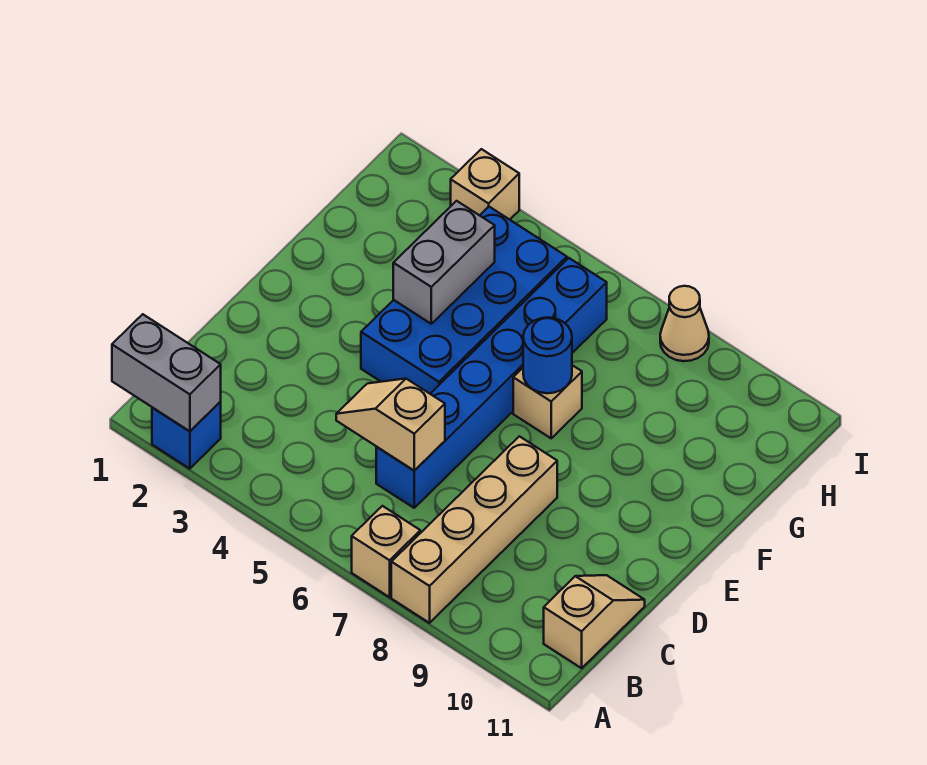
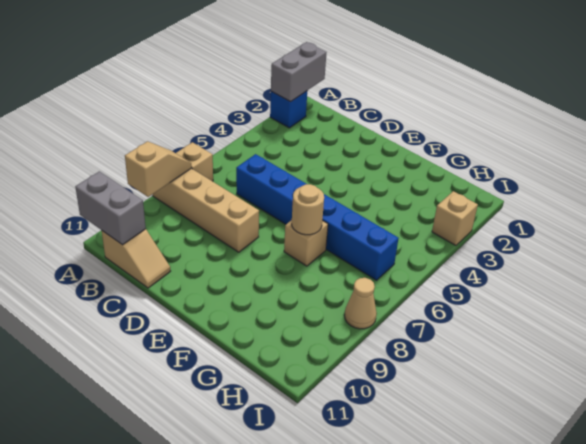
tan 1x2 slope [336,379,445,471] -> tan 1x2 slope moved to [125,141,192,197]
blue 2x4 brick [361,207,567,394] -> none
grey 1x2 brick [393,201,495,324] -> grey 1x2 brick moved to [75,171,146,245]
blue 1x1 round brick [523,318,572,393] -> tan 1x1 round brick [292,184,324,235]

